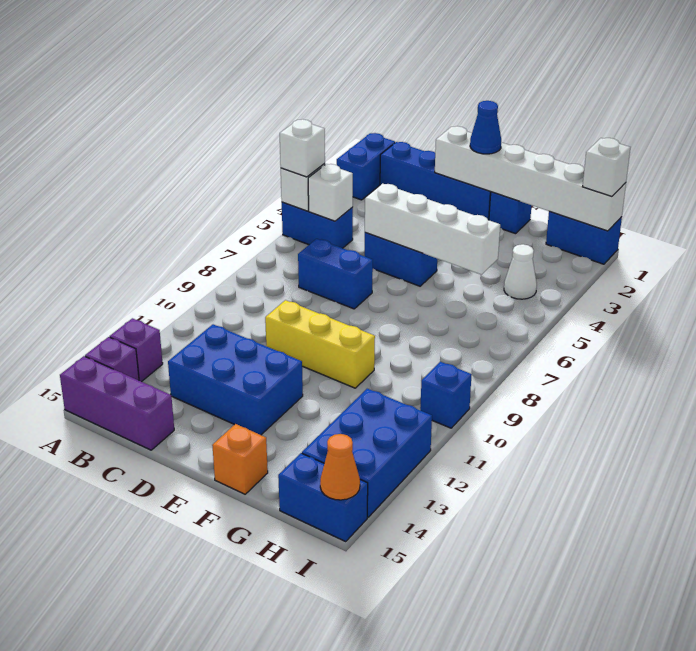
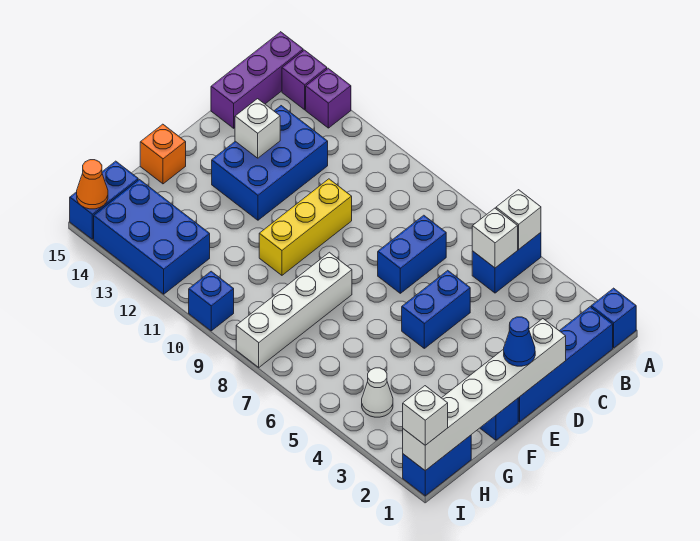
blue 1x2 brick [337,133,395,200] -> blue 1x1 brick [591,288,636,348]
white 1x1 brick [280,119,325,177] -> white 1x1 brick moved to [235,99,280,158]
white 1x4 brick [365,184,500,275] -> white 1x4 brick moved to [236,252,352,367]

